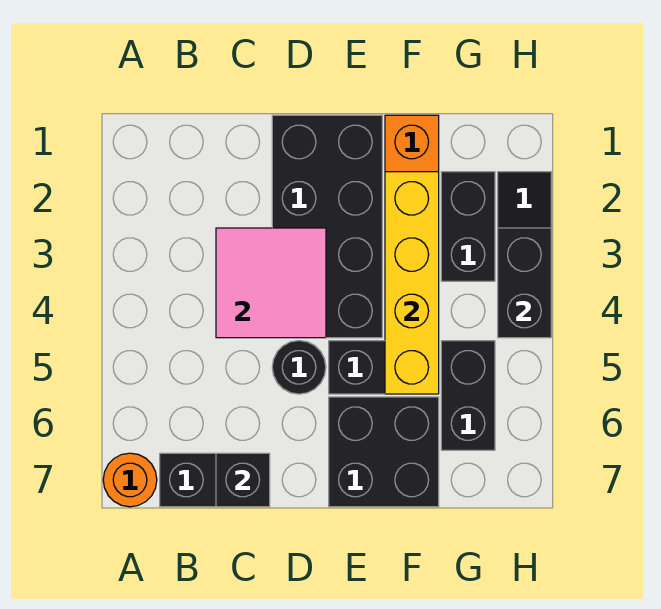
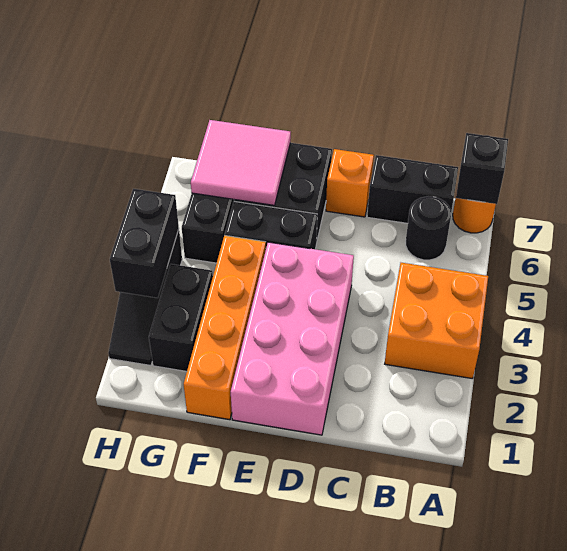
none -> orange 2x2 brick [385,263,488,379]
pink 2x2 tile [216,228,326,338] -> pink 2x2 tile moved to [191,120,291,205]
black 1x1 brick [216,453,270,507] -> black 1x1 brick moved to [456,133,508,204]
black 2x4 brick [272,115,382,338] -> pink 2x4 brick [231,242,354,435]
black 1x1 round brick [272,341,326,394] -> black 1x1 round brick moved to [406,196,451,260]
none -> orange 1x1 brick [326,149,374,217]
yellow 1x4 brick [385,172,439,394] -> none

